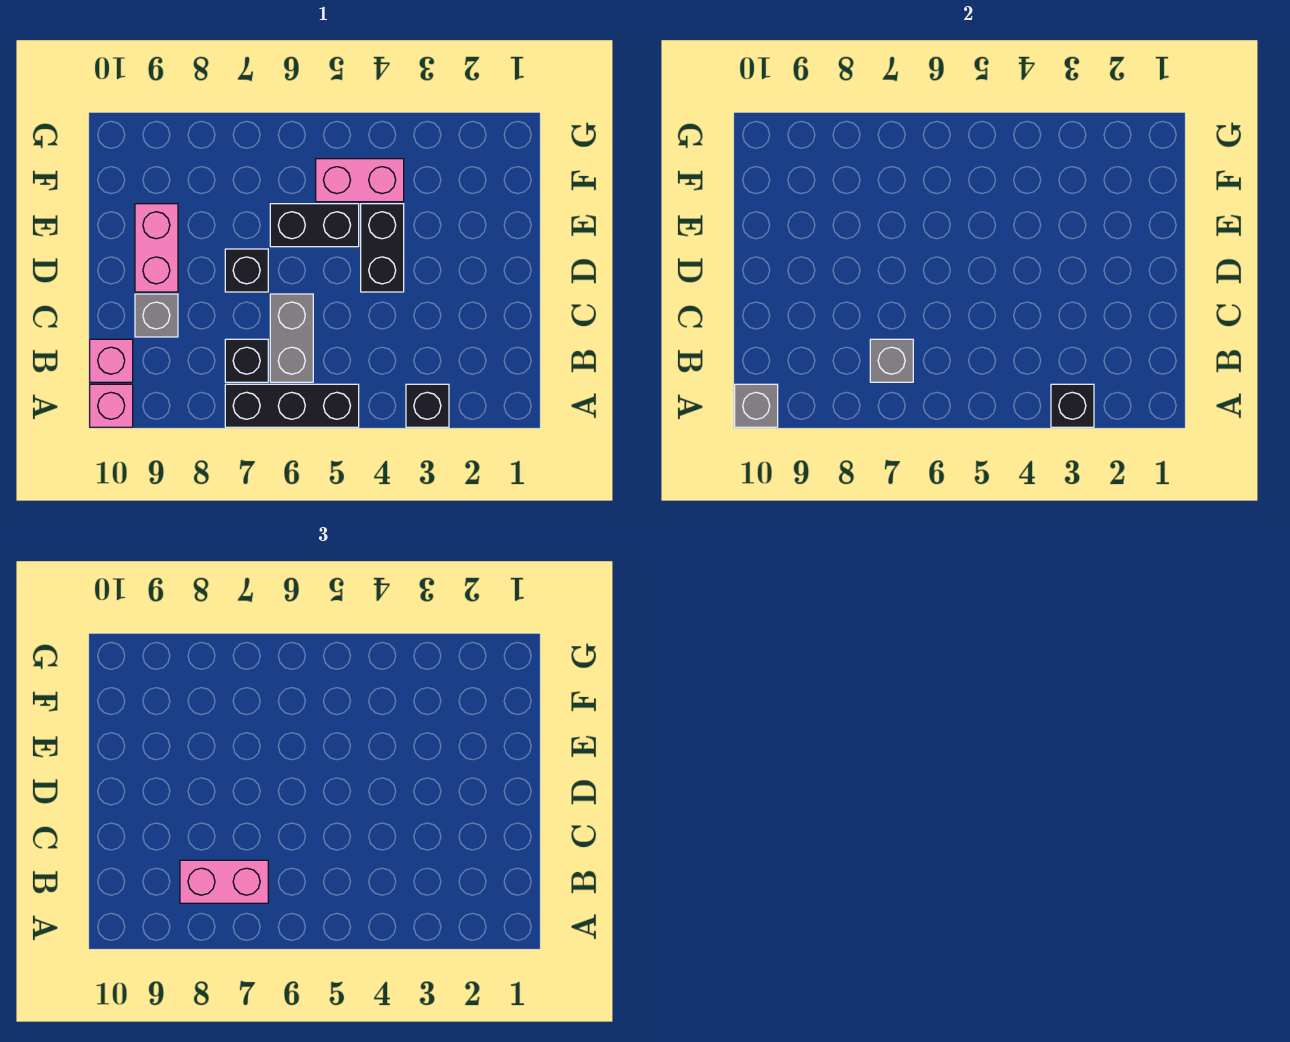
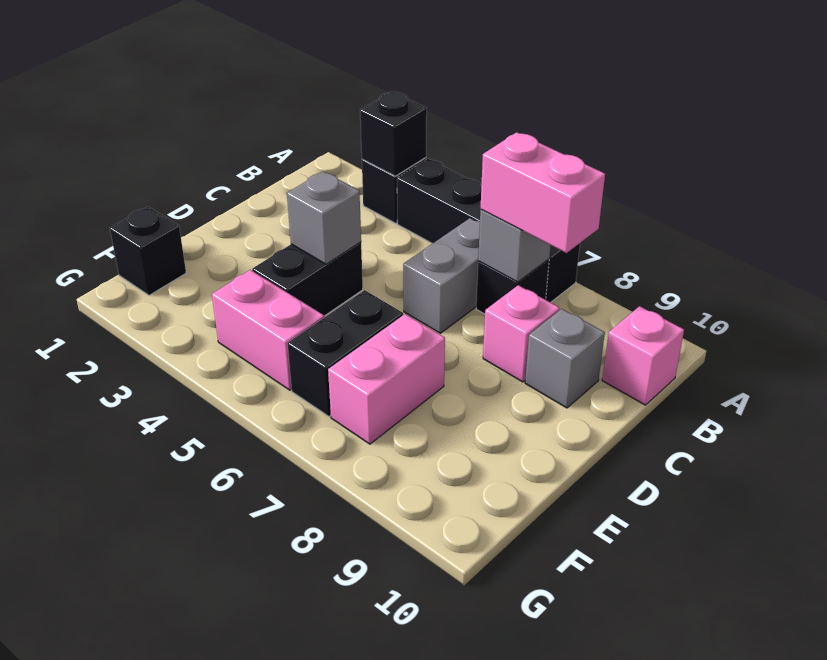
black 1x3 brick [225,384,359,427] -> black 1x4 brick [397,159,580,303]
pink 1x1 brick [90,384,133,427] -> pink 1x1 brick moved to [483,285,559,382]
grey 1x1 brick [735,384,778,427] -> grey 1x1 brick moved to [287,171,361,264]
black 1x1 brick [225,249,268,292] -> black 1x1 brick moved to [110,207,186,295]
pink 1x2 brick [135,204,178,292] -> pink 1x2 brick moved to [328,314,445,444]
black 1x2 brick [270,204,359,247] -> black 1x2 brick turned to [288,290,403,417]

